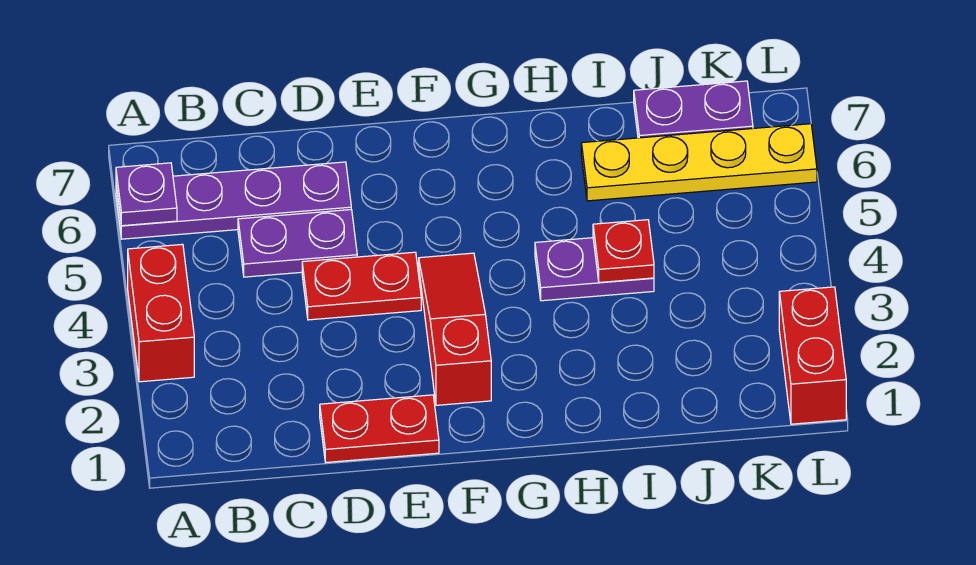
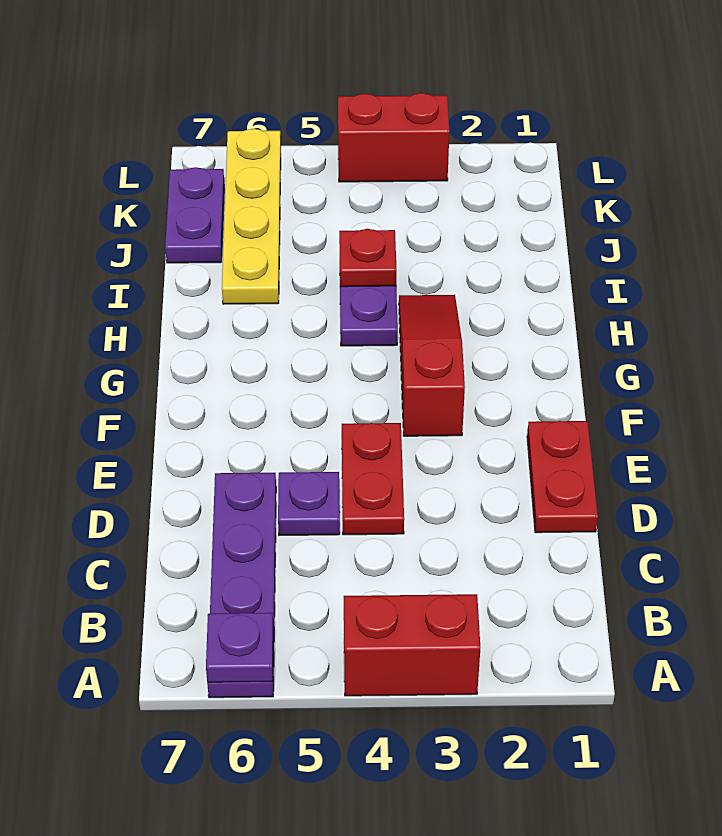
purple 1x2 plate [238,210,357,277] -> purple 1x1 plate [278,472,340,535]
red 1x3 slope [419,253,491,405] -> red 1x3 slope turned to [399,295,465,436]
red 1x2 brick [779,287,846,424] -> red 1x2 brick moved to [338,93,449,182]

